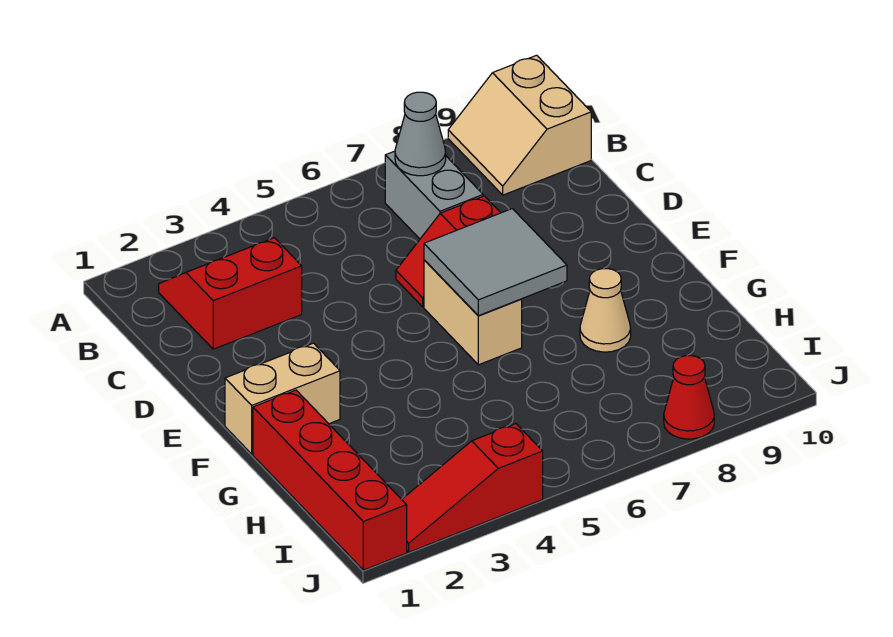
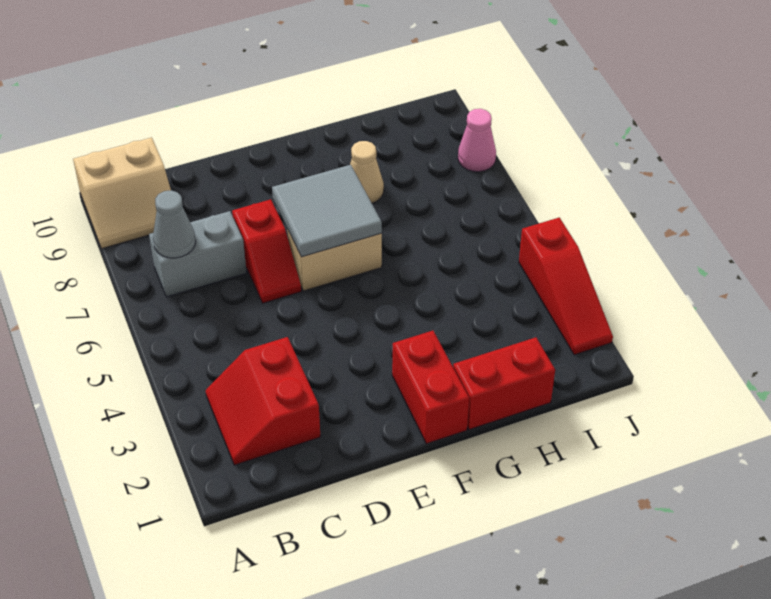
tan 1x2 brick [225,343,340,454] -> red 1x2 brick [392,331,469,444]
red 1x4 brick [253,390,407,570] -> red 1x2 brick [453,337,555,430]
red 1x1 cone [664,356,714,439] -> pink 1x1 cone [458,109,496,172]

